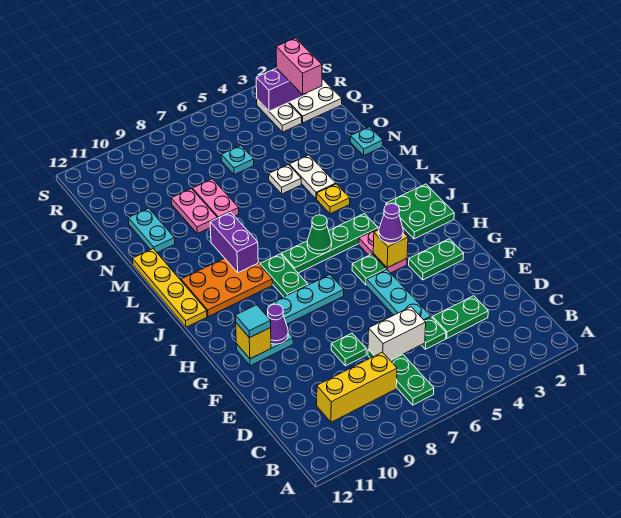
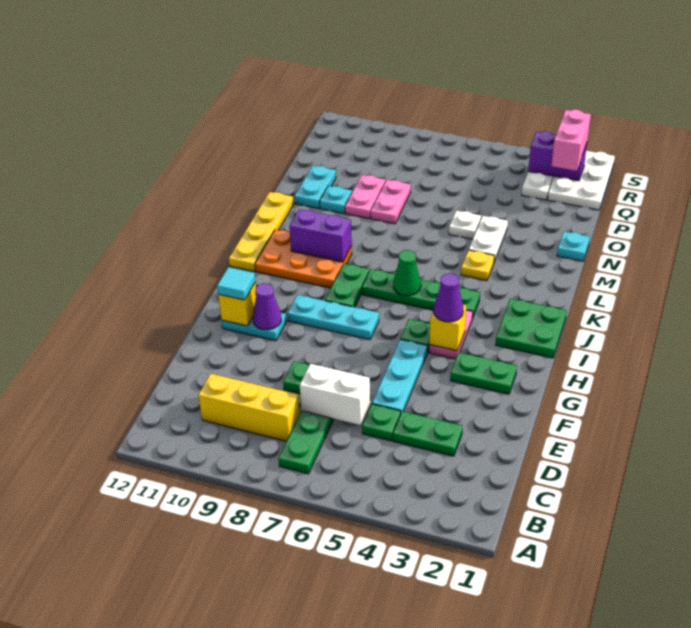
purple 1x2 brick [210,212,258,273] -> purple 1x2 brick turned to [289,209,352,262]
cyan 1x1 plate [221,146,254,175] -> cyan 1x1 plate moved to [320,186,352,214]

